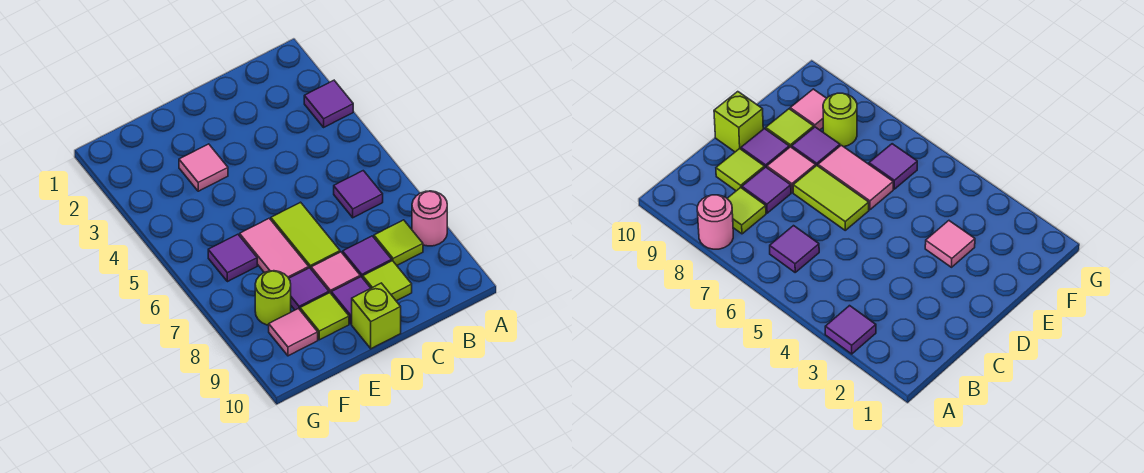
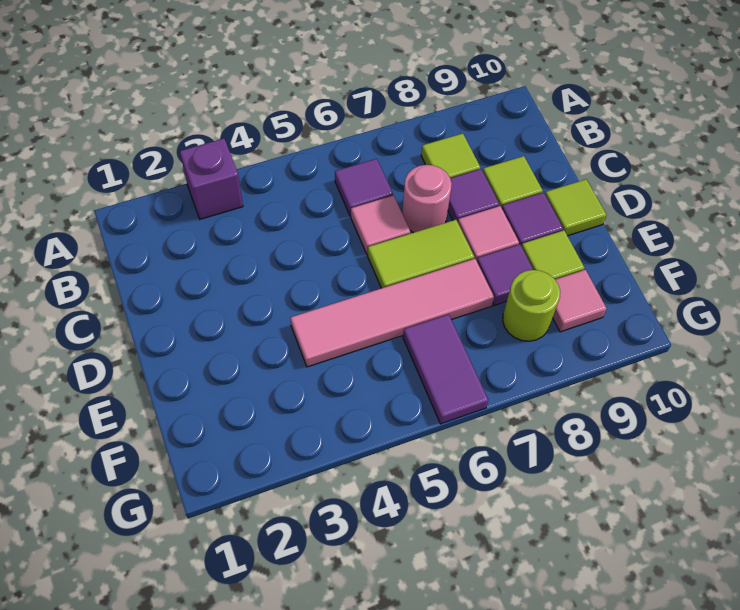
purple 1x1 tile [304,80,353,127] -> purple 1x1 brick [180,138,243,219]
pink 1x1 round brick [412,191,447,246] -> pink 1x1 round brick moved to [402,165,452,233]
lime 1x1 brick [352,283,401,349] -> lime 1x1 tile [545,179,606,236]
pink 1x1 tile [179,144,228,191] -> pink 1x1 tile moved to [351,195,410,255]
pink 1x2 tile [240,218,309,278] -> pink 1x4 tile [291,259,494,367]
purple 1x1 tile [208,234,257,282] -> purple 1x2 tile [403,314,488,424]

